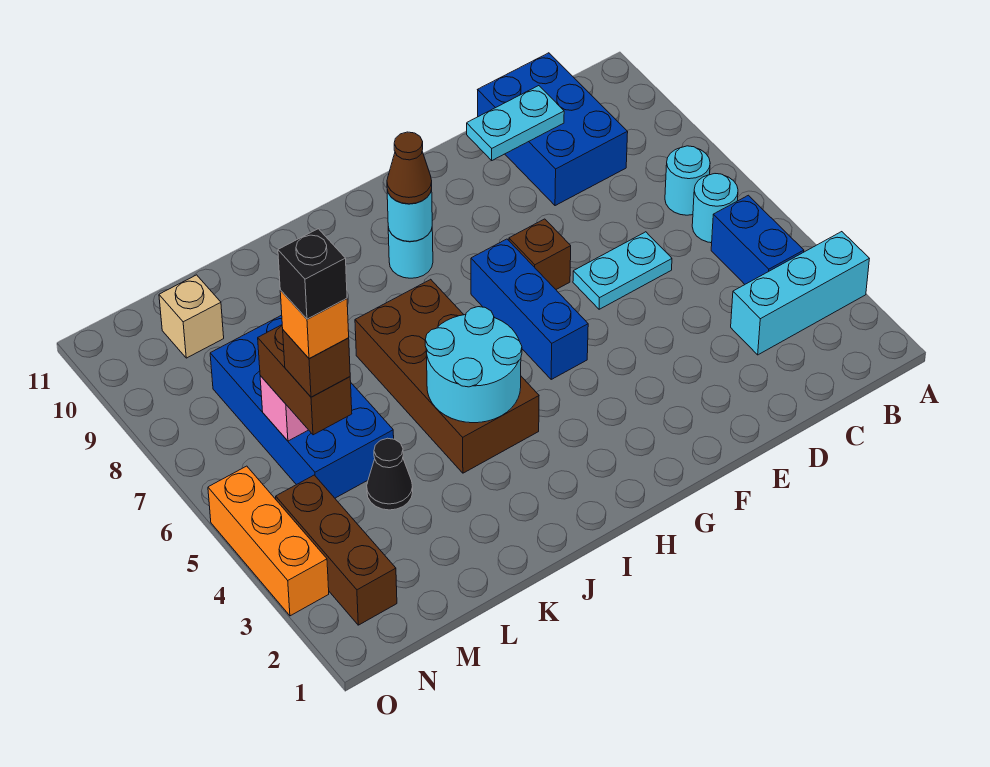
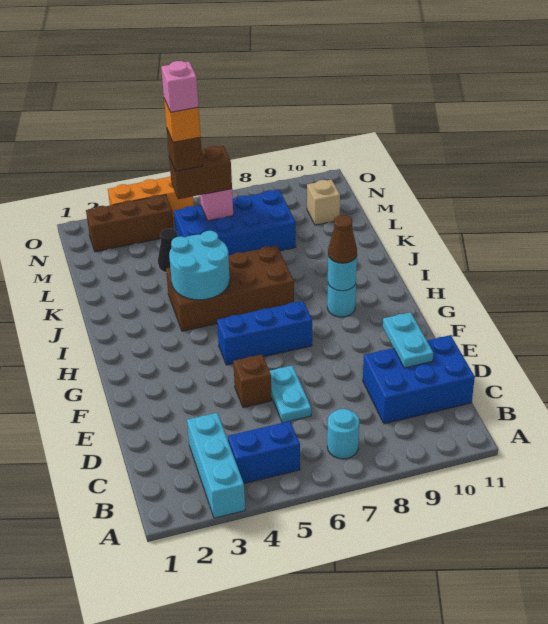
cyan 1x1 round brick [692,174,738,243] -> none
brown 1x1 brick [509,219,571,289] -> brown 1x1 brick moved to [233,354,272,408]
black 1x1 brick [278,229,347,319] -> pink 1x1 brick [161,61,199,112]

